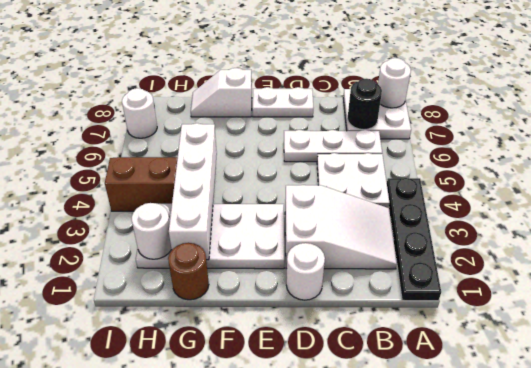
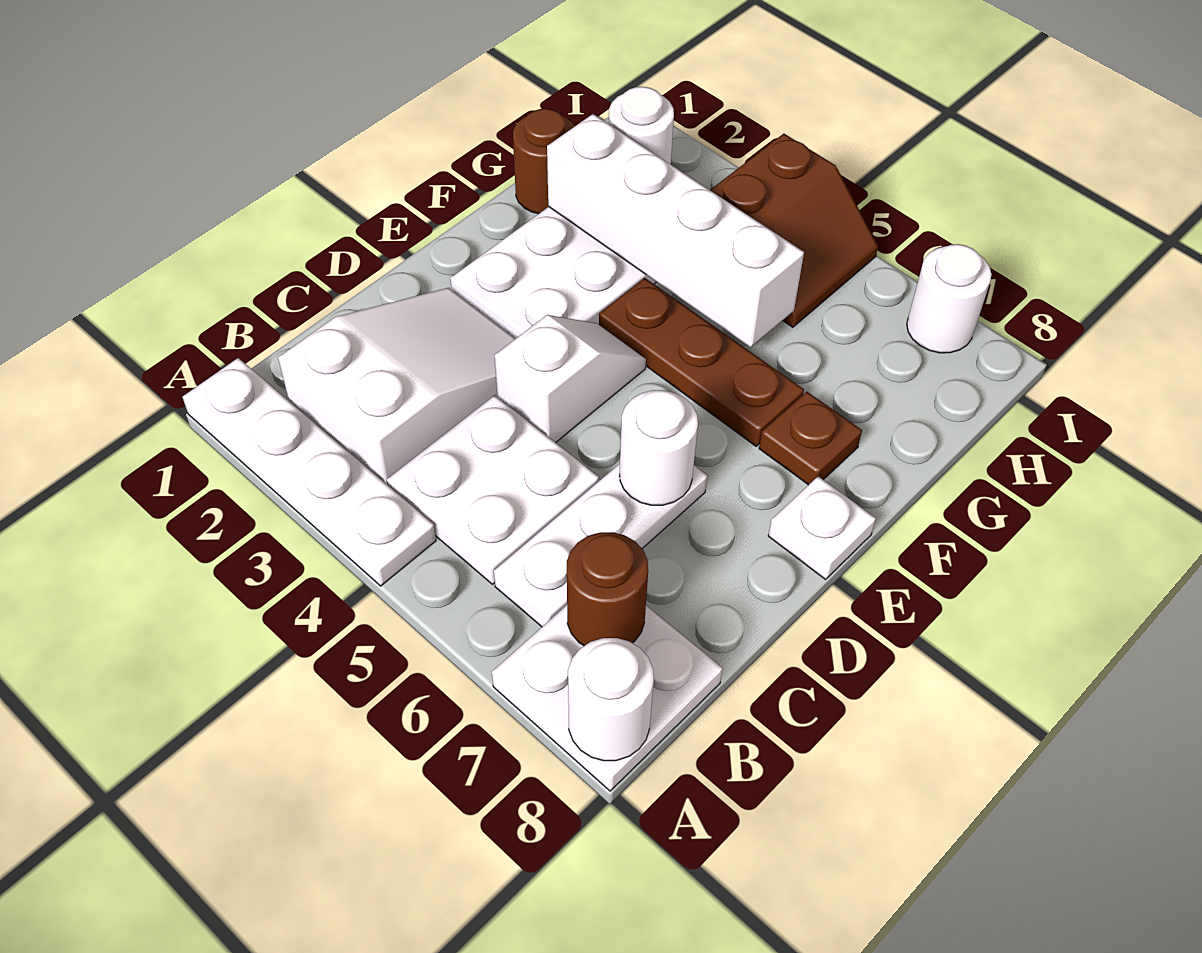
black 1x4 plate [387,178,441,301] -> white 1x4 plate [183,358,436,586]
white 2x3 slope [285,185,397,269] -> white 2x3 slope turned to [278,288,516,484]
black 1x1 round brick [347,79,382,130] -> brown 1x1 round brick [567,532,648,646]
white 1x1 round brick [286,243,325,300] -> white 1x1 round brick moved to [620,390,698,505]
white 1x2 plate [253,87,313,117] -> white 1x1 plate [768,476,876,579]
none -> brown 1x3 plate [599,278,804,446]
none -> brown 1x1 plate [759,392,862,485]
white 1x2 slope [191,68,252,117] -> white 1x2 slope moved to [495,315,646,443]

